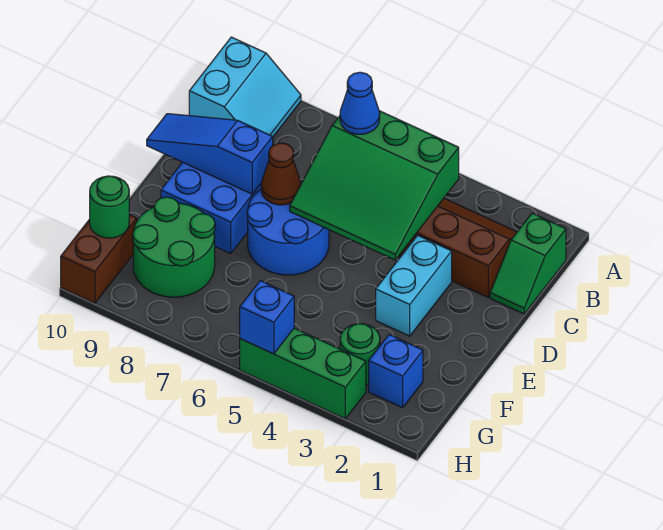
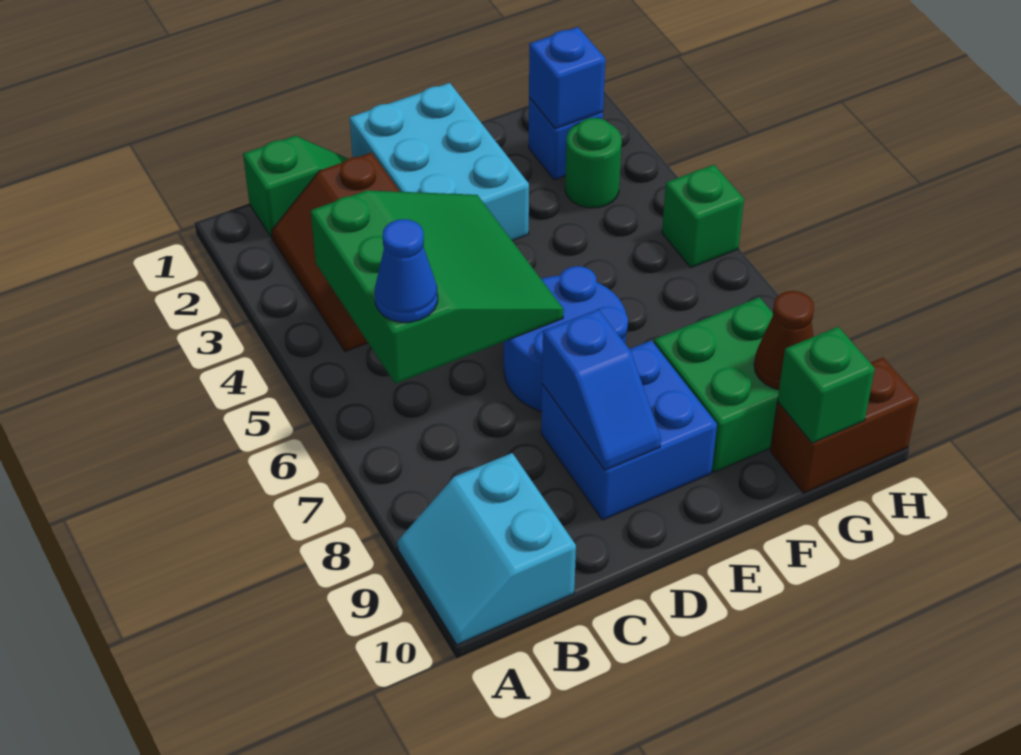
cyan 2x2 slope [189,37,301,137] -> cyan 2x2 slope turned to [397,453,576,645]
cyan 1x2 brick [376,235,452,336] -> cyan 2x3 brick [349,83,529,241]
brown 1x1 cone [261,143,301,205] -> brown 1x1 cone moved to [754,291,814,389]
blue 1x3 slope [147,114,273,194] -> blue 1x2 slope [542,309,661,470]
green 2x2 round brick [133,197,215,297] -> green 2x2 brick [654,297,779,472]
green 1x1 round brick [90,176,129,238] -> green 1x1 brick [777,327,875,443]
green 1x3 brick [240,328,366,419] -> green 1x1 brick [662,165,744,267]
blue 1x1 brick [240,281,294,354] -> blue 1x1 brick moved to [529,27,605,129]

